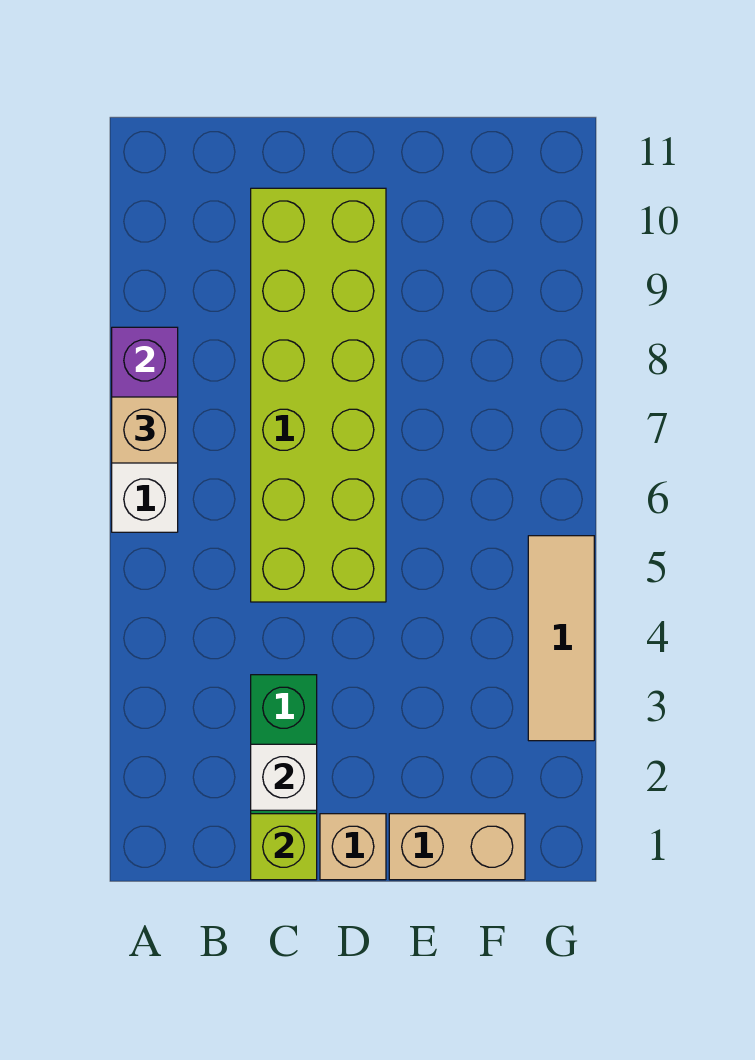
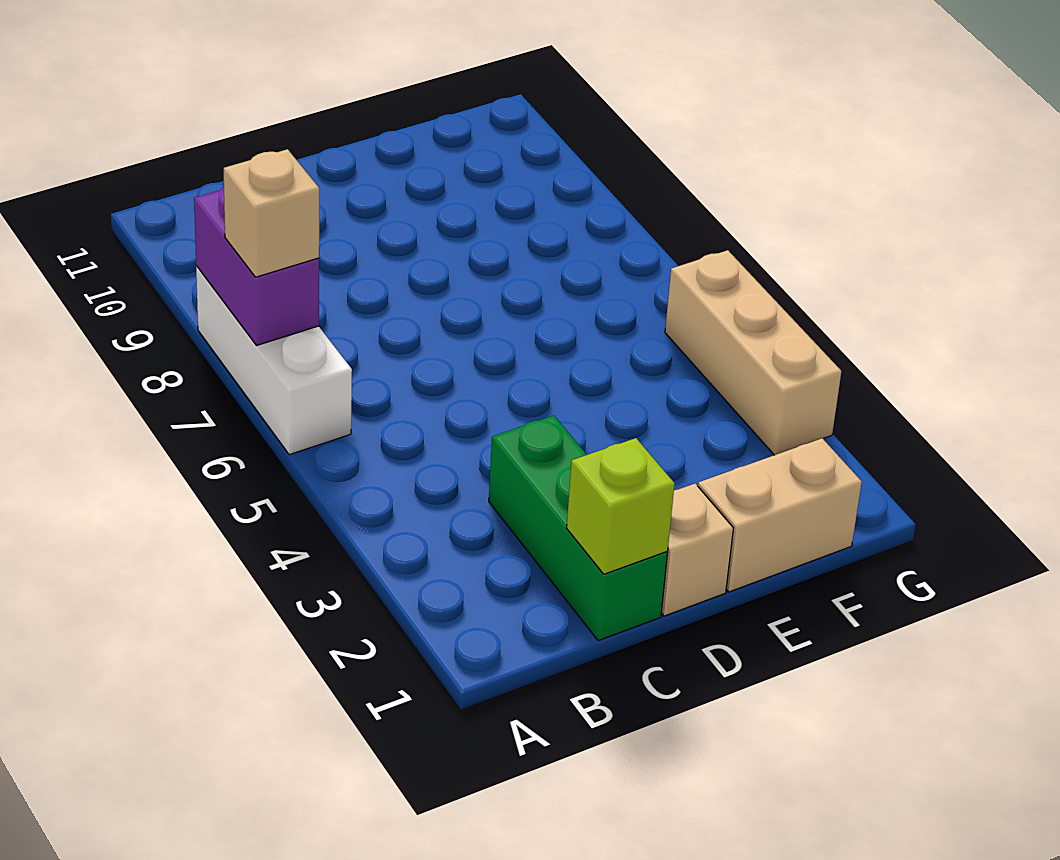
white 1x1 brick [251,744,317,810] -> none
lime 2x6 brick [251,188,386,602] -> none
tan 1x3 tile [528,536,594,741] -> tan 1x3 brick [665,250,841,455]

